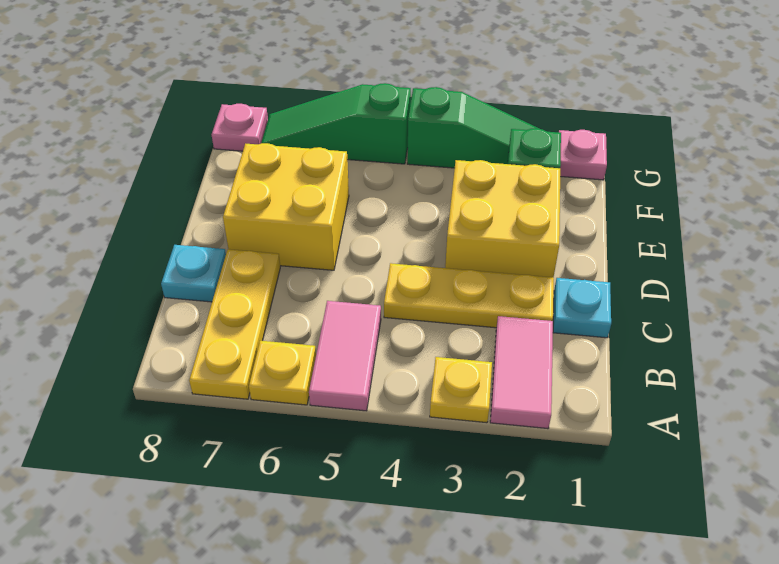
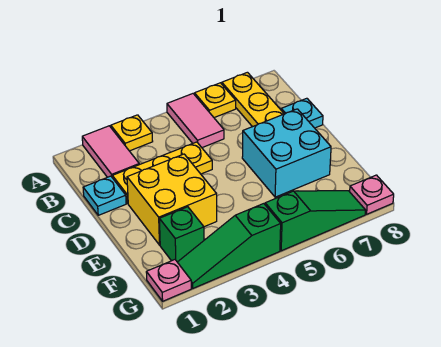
yellow 2x2 brick [223,143,349,270] -> cyan 2x2 brick [242,109,331,197]

